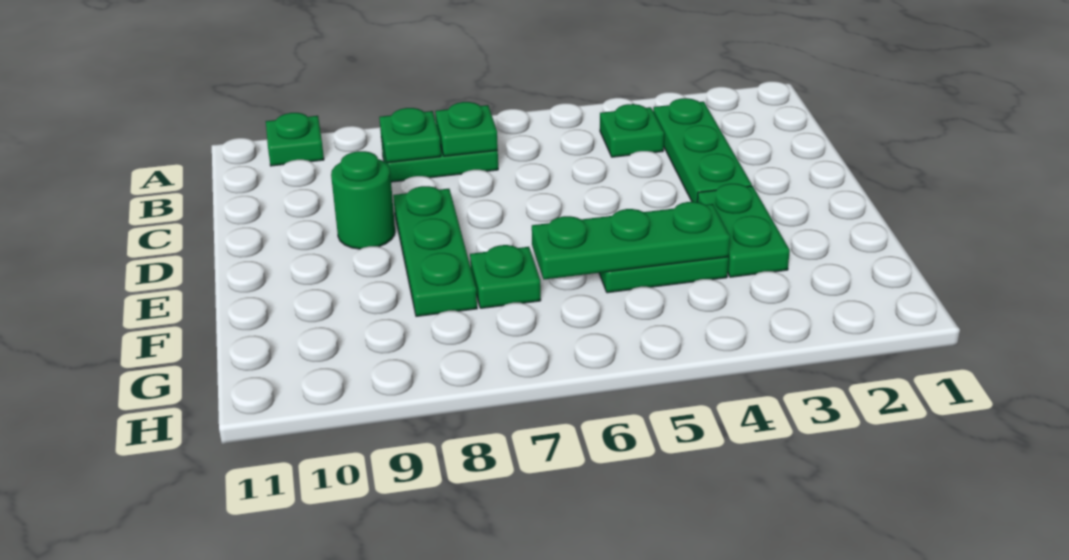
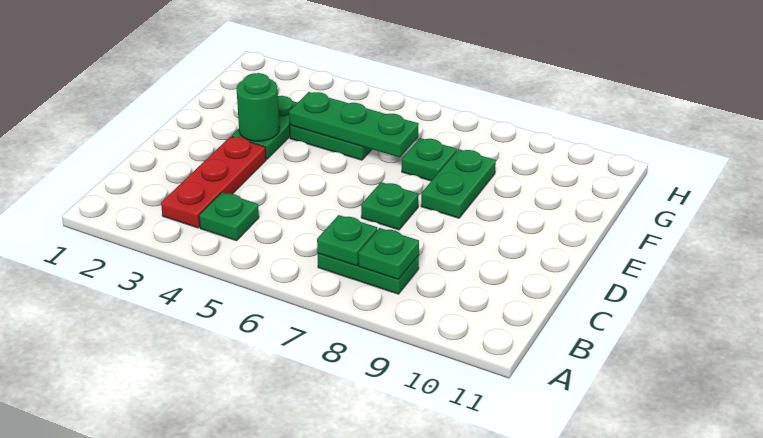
green 1x1 plate [266,113,324,166] -> green 1x1 plate moved to [361,182,419,230]
green 1x3 plate [653,98,752,202] -> red 1x3 plate [161,136,266,228]
green 1x3 plate [393,186,477,316] -> green 1x2 plate [421,149,496,218]
green 1x1 round brick [331,151,395,249] -> green 1x1 round brick moved to [237,73,279,141]

